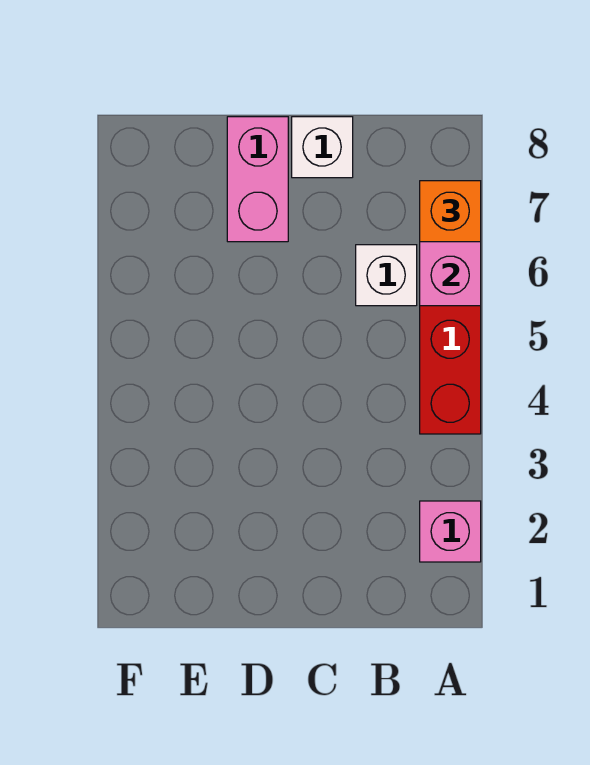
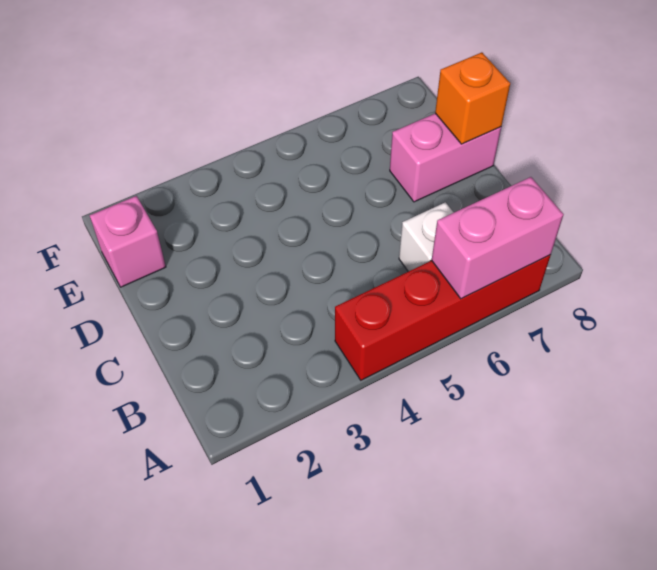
pink 1x1 brick [420,501,481,562] -> pink 1x1 brick moved to [90,196,166,287]
orange 1x1 brick [420,181,481,242] -> orange 1x1 brick moved to [435,52,510,144]
white 1x1 brick [292,117,353,178] -> none

